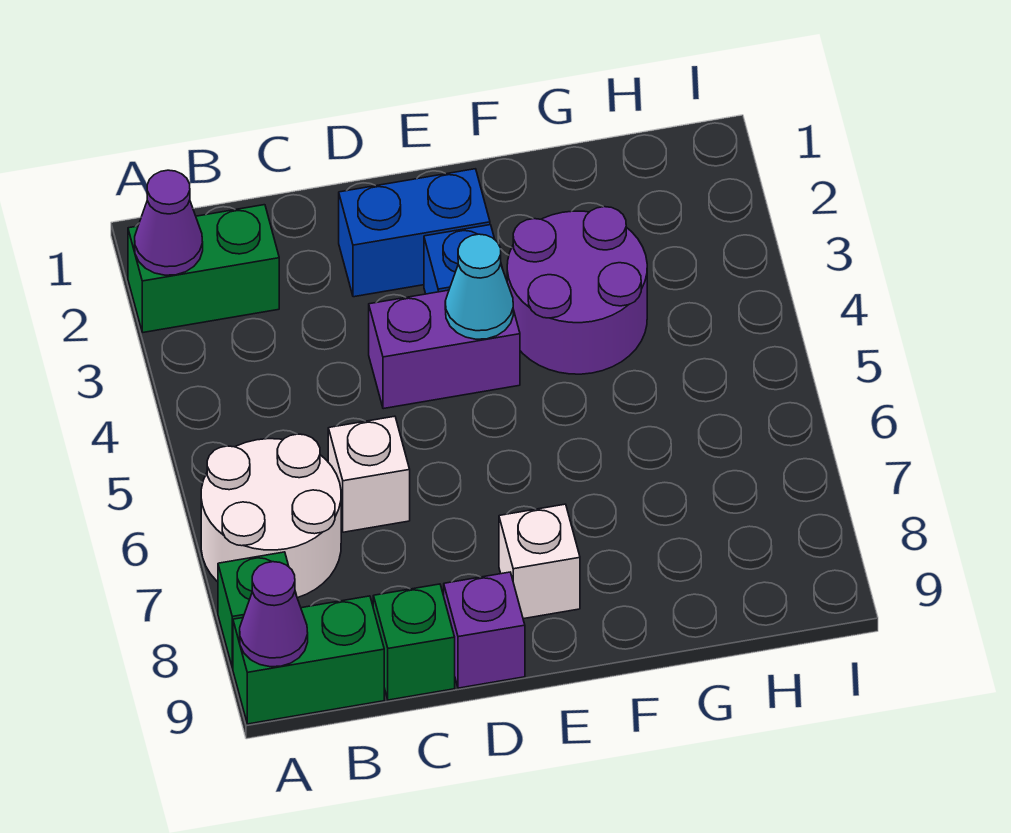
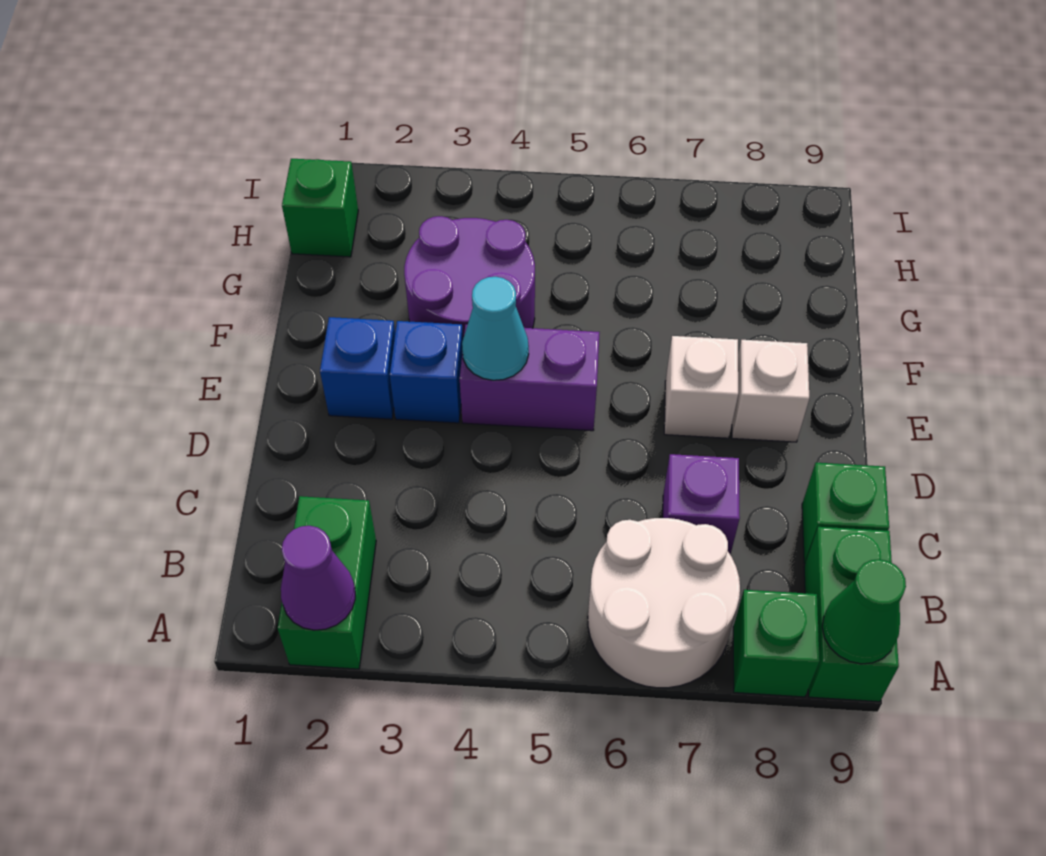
purple 1x1 cone [240,562,308,667] -> green 1x1 cone [822,559,906,664]
white 1x1 brick [328,416,410,532] -> white 1x1 brick moved to [664,336,738,438]
blue 1x2 brick [339,169,490,297] -> blue 1x1 brick [320,317,395,419]
purple 1x2 brick [369,290,520,409] -> purple 1x2 brick turned to [460,325,600,431]
purple 1x1 brick [444,572,525,688] -> purple 1x1 brick moved to [663,454,740,555]
none -> green 1x1 brick [282,159,358,257]

